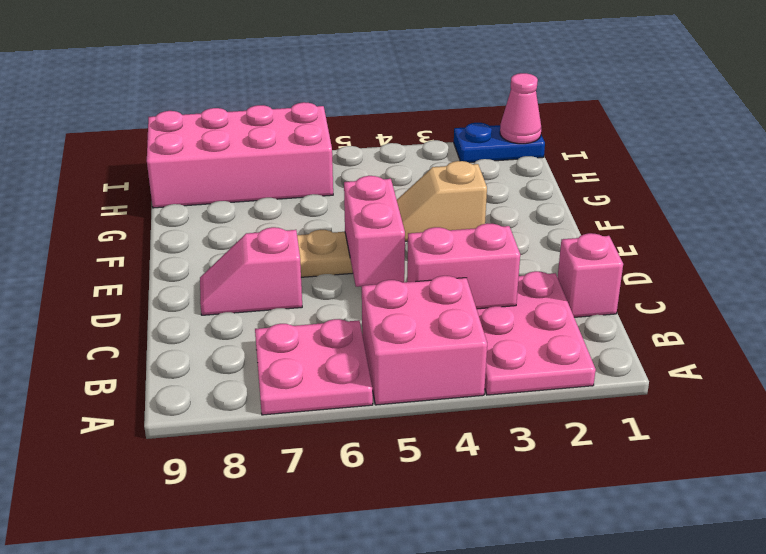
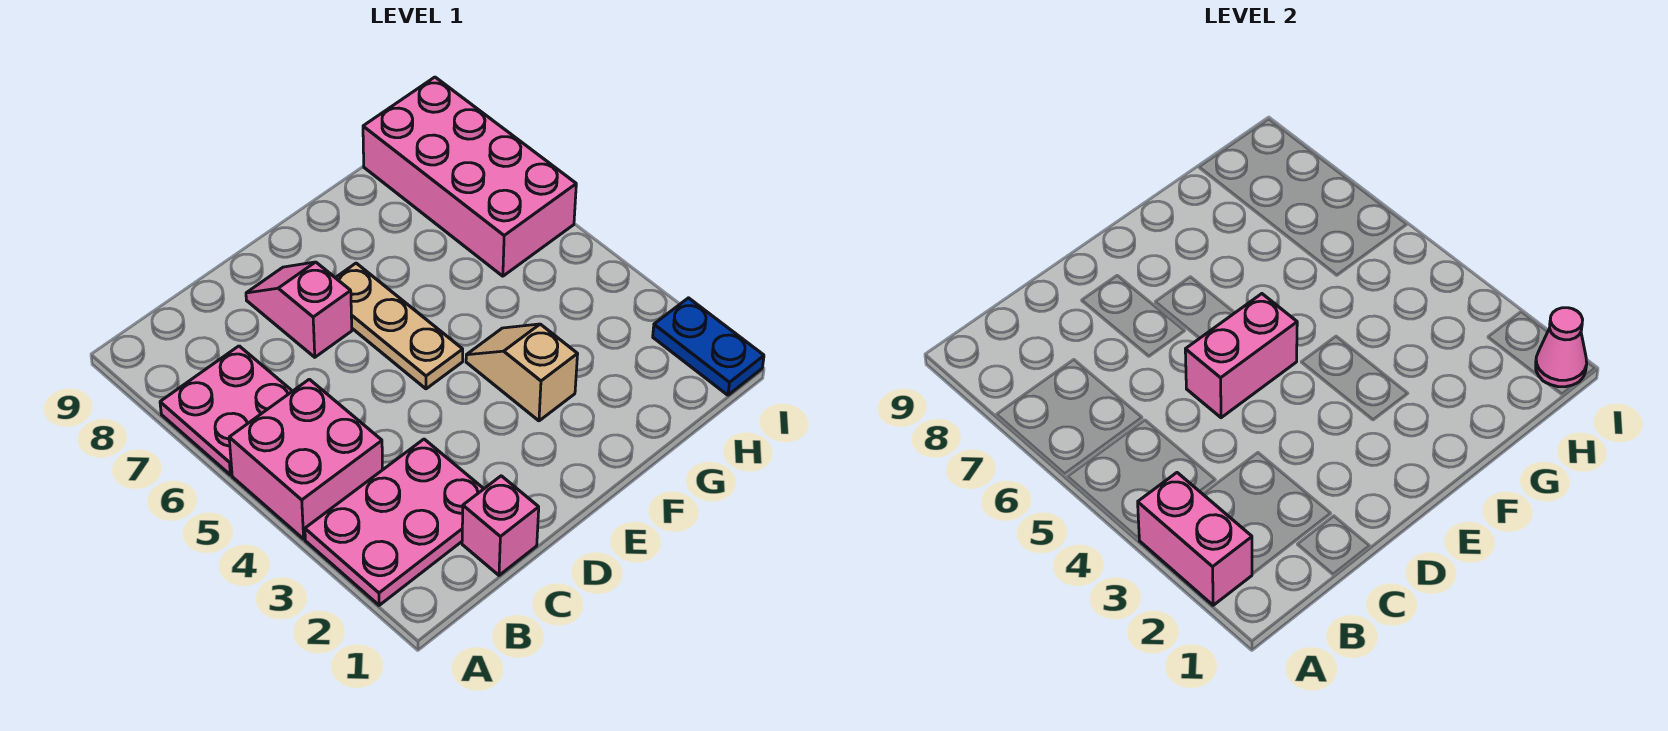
pink 1x2 brick [407,223,520,309] -> pink 1x2 brick moved to [1138,473,1252,605]

